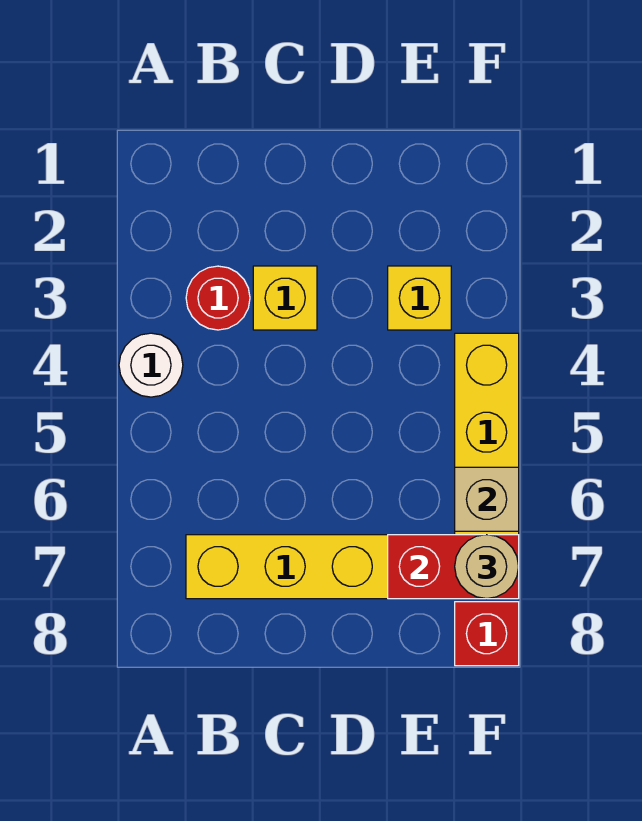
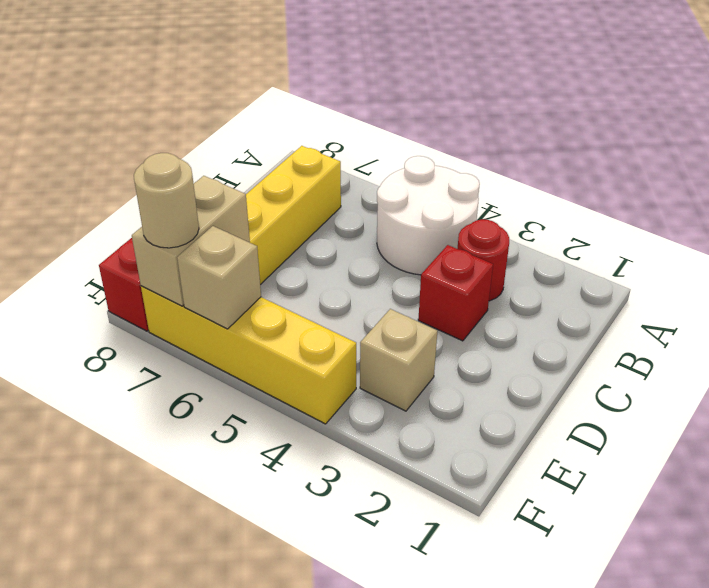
white 1x1 round brick [119,333,183,397] -> white 2x2 round brick [377,156,480,275]
yellow 1x1 brick [253,266,317,330] -> red 1x1 brick [418,245,493,341]
yellow 1x1 brick [388,266,451,330] -> tan 1x1 brick [360,309,437,411]
red 1x2 brick [388,535,519,599] -> tan 1x2 brick [132,176,250,306]

